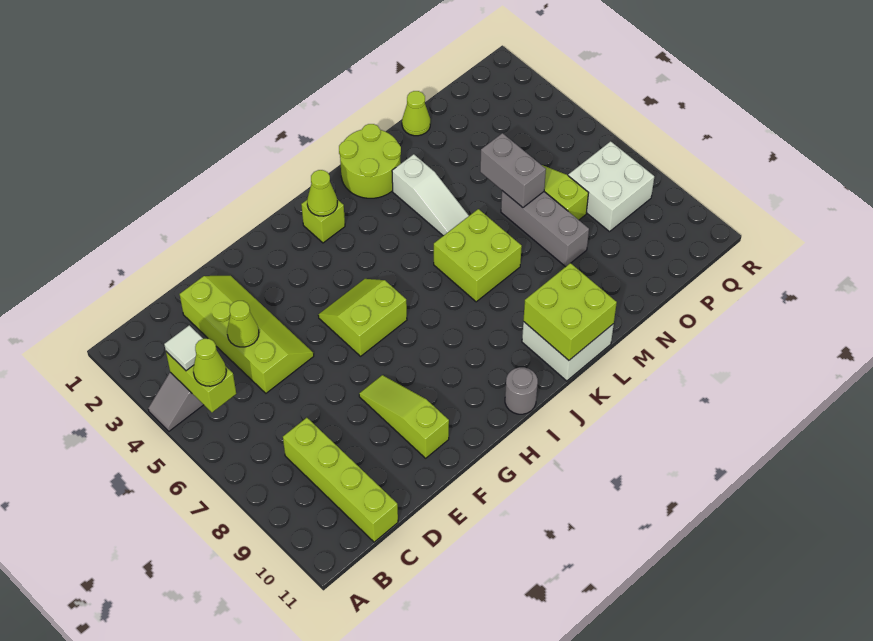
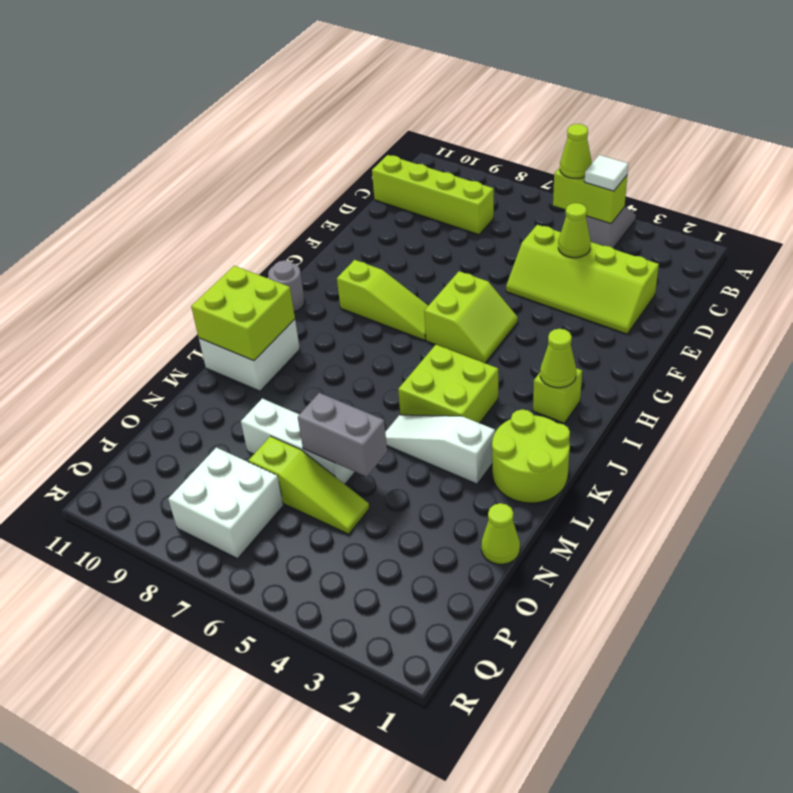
lime 1x3 slope [359,375,449,458] -> lime 1x3 slope moved to [337,260,428,340]
lime 2x2 brick [434,209,522,302] -> lime 2x2 brick moved to [398,345,498,423]
grey 1x3 brick [501,191,589,267] -> white 1x3 brick [241,398,355,484]

